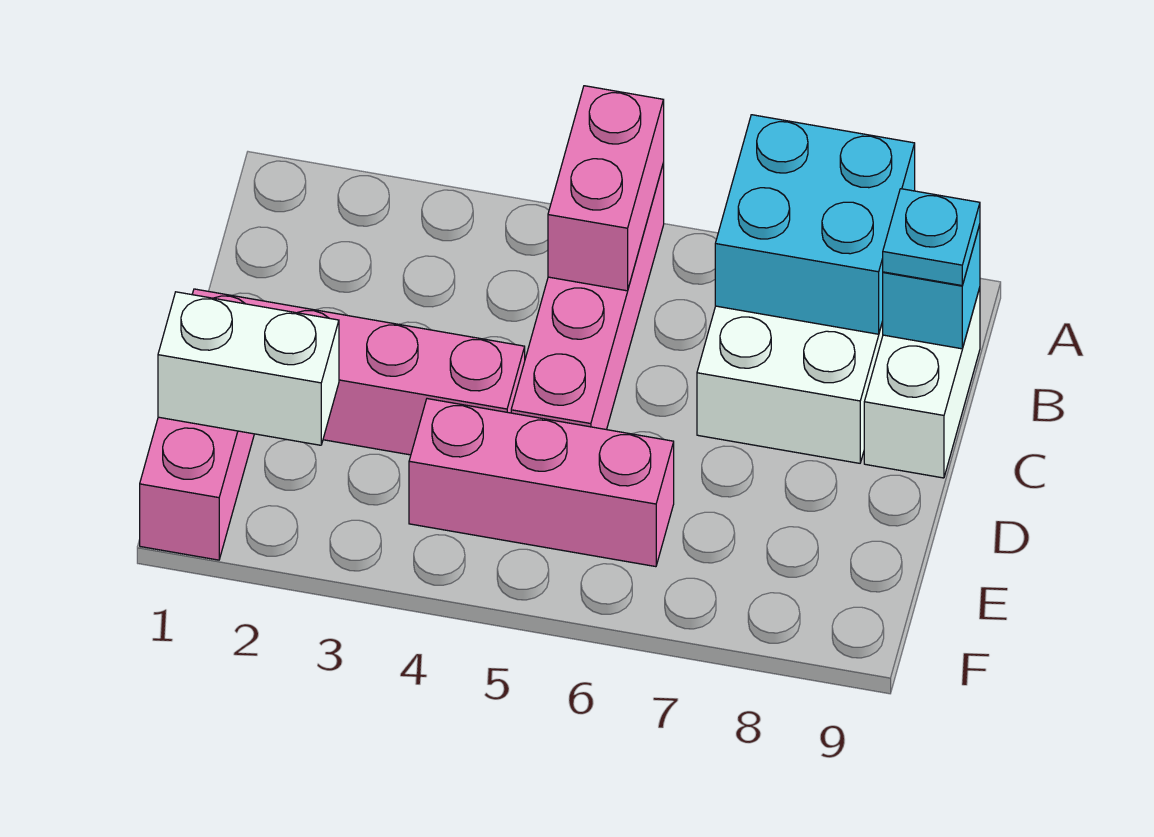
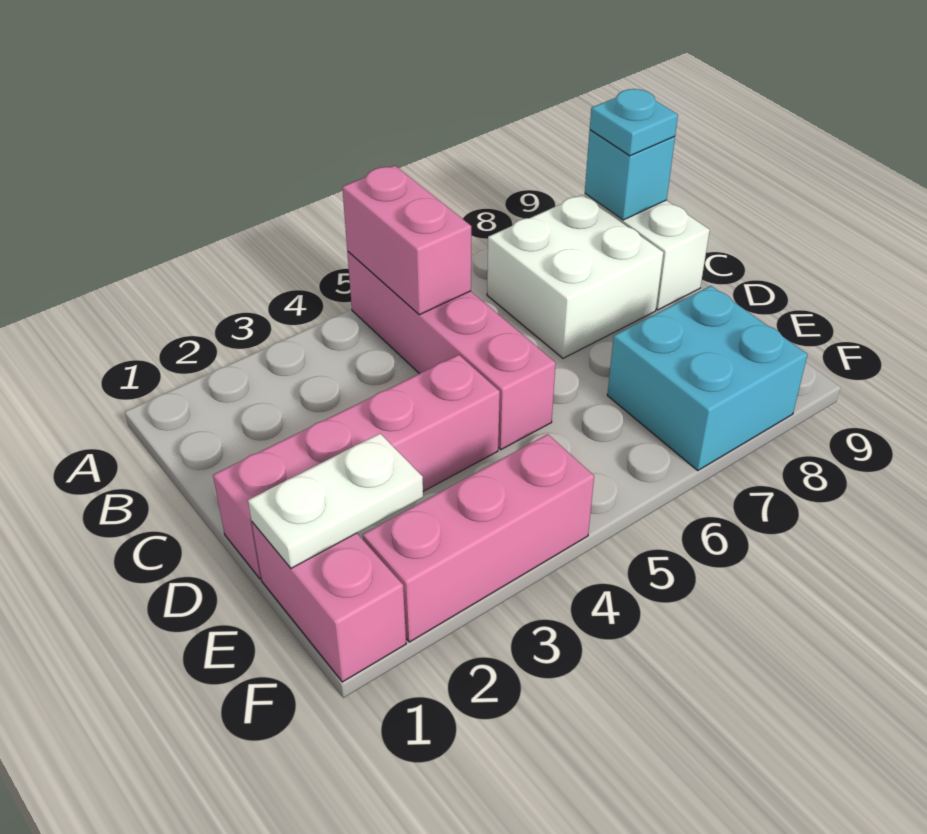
cyan 2x2 brick [715,115,915,334] -> cyan 2x2 brick moved to [607,286,808,470]
white 1x2 brick [158,292,339,445] -> white 1x2 plate [248,434,423,568]
pink 1x3 brick [409,399,674,567] -> pink 1x3 brick moved to [363,434,594,642]

